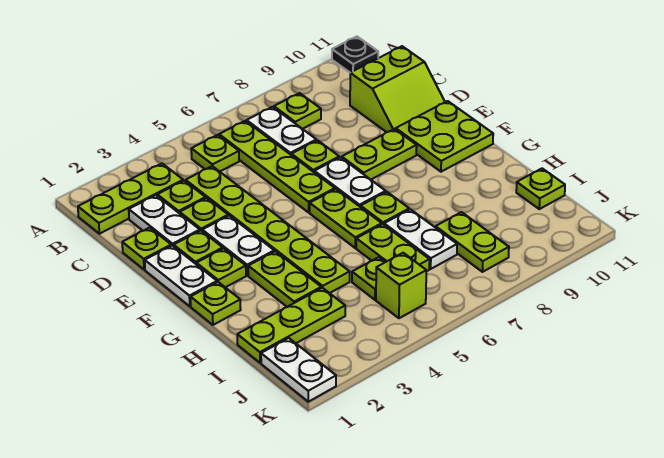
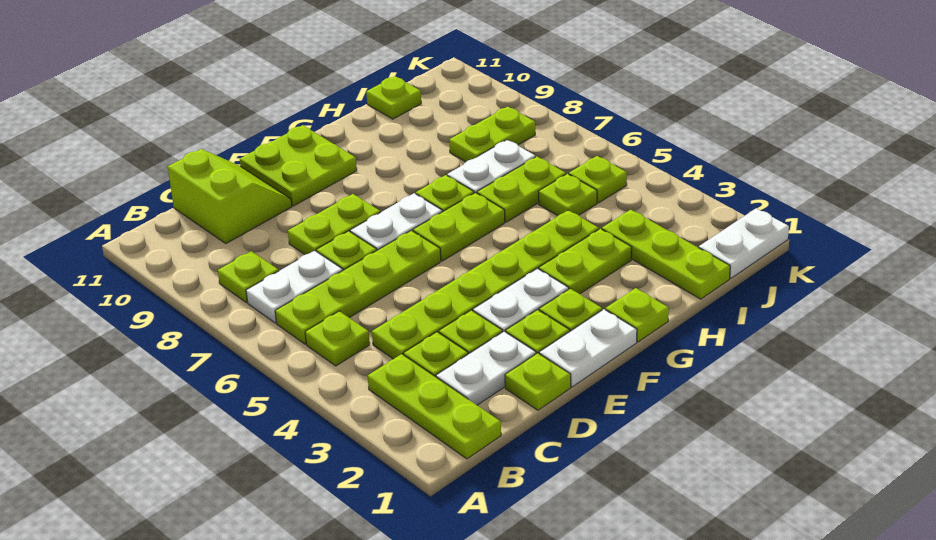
black 1x1 plate [332,37,378,73] -> none
lime 1x2 plate [342,129,417,180] -> lime 1x2 plate turned to [288,194,380,255]
lime 1x1 brick [376,253,426,318] -> lime 1x1 plate [569,156,627,203]

